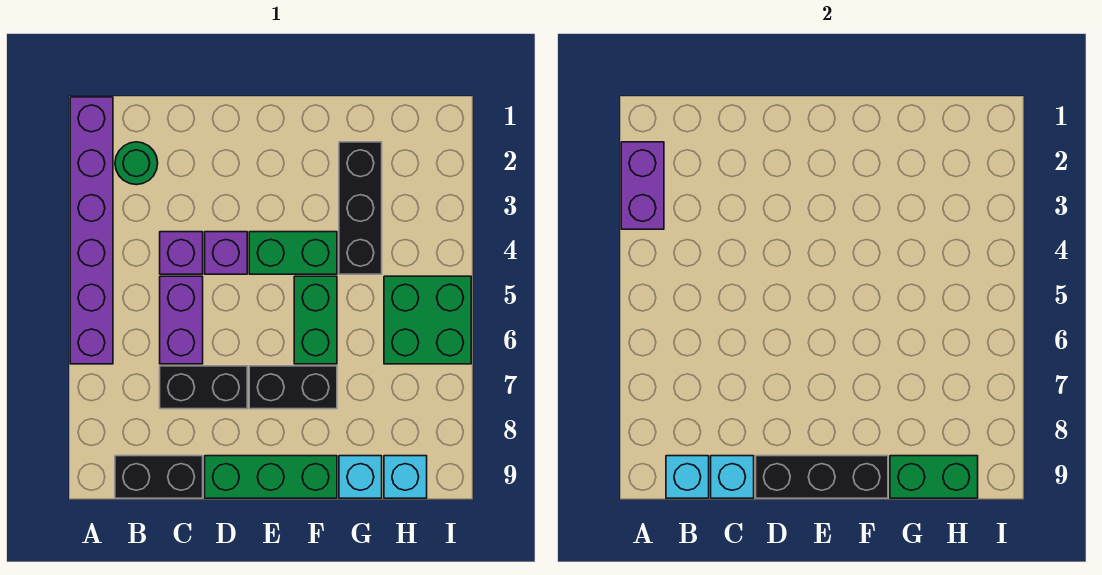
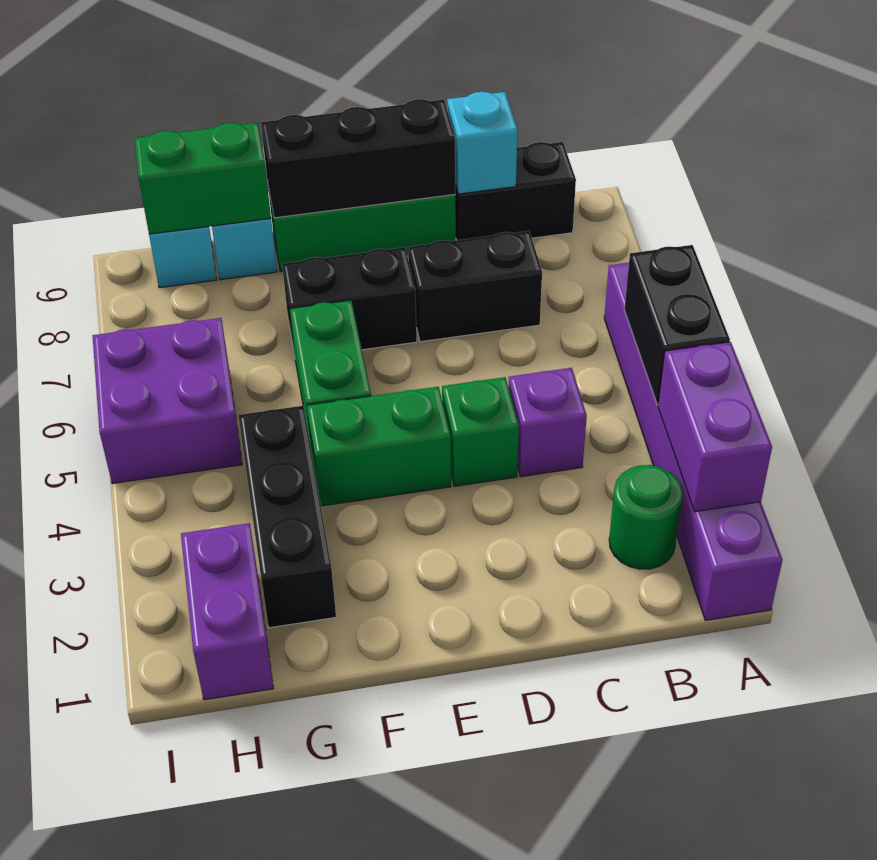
none -> black 1x2 brick [624,245,730,405]
cyan 1x1 brick [666,456,709,498] -> none
purple 1x2 brick [160,276,203,364] -> purple 1x2 brick moved to [181,523,274,700]
purple 1x1 brick [205,232,247,274] -> green 1x1 brick [442,377,519,486]
green 2x2 brick [384,276,471,364] -> purple 2x2 brick [93,318,242,484]

